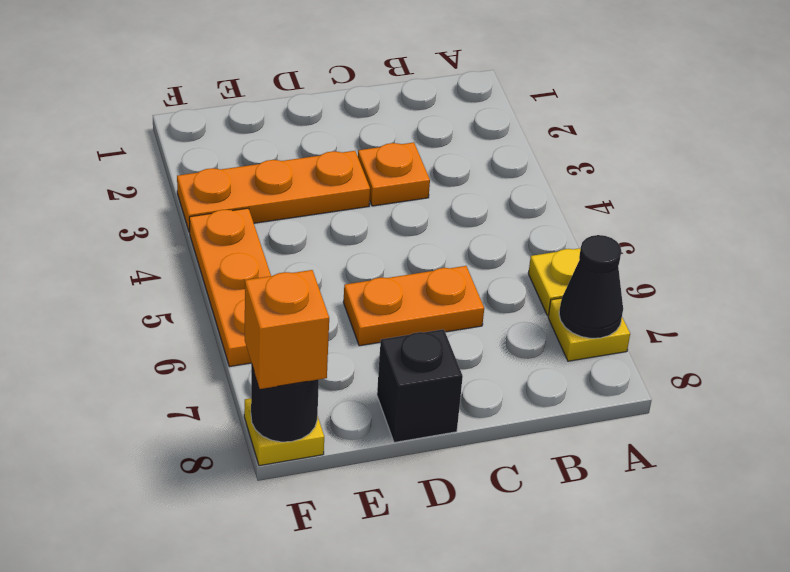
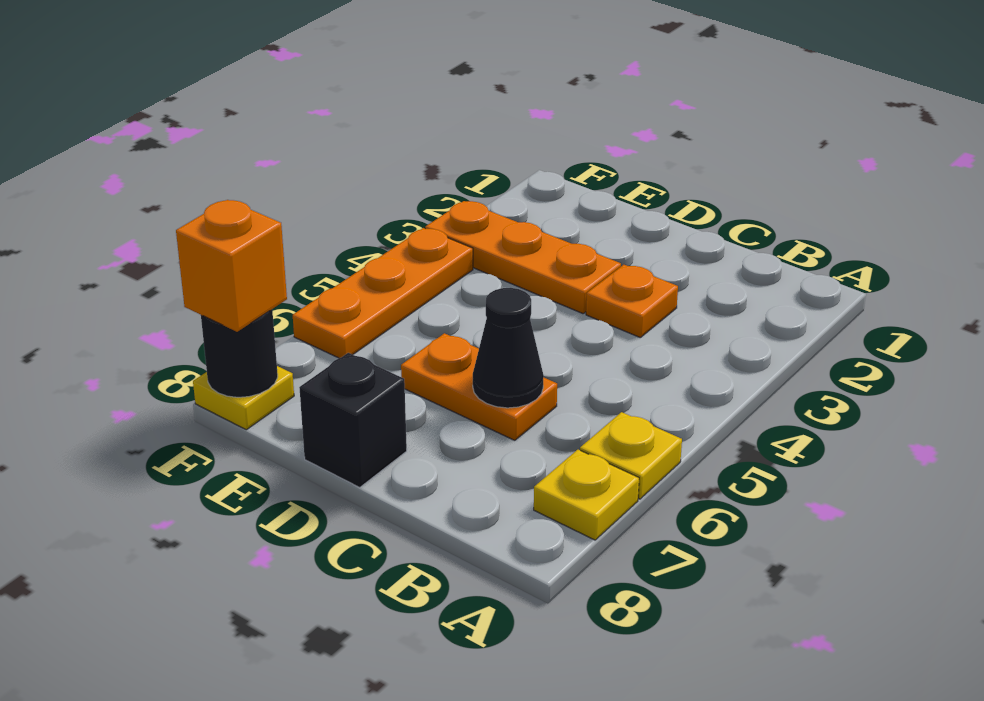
black 1x1 cone [559,235,623,338] -> black 1x1 cone moved to [473,288,544,408]

